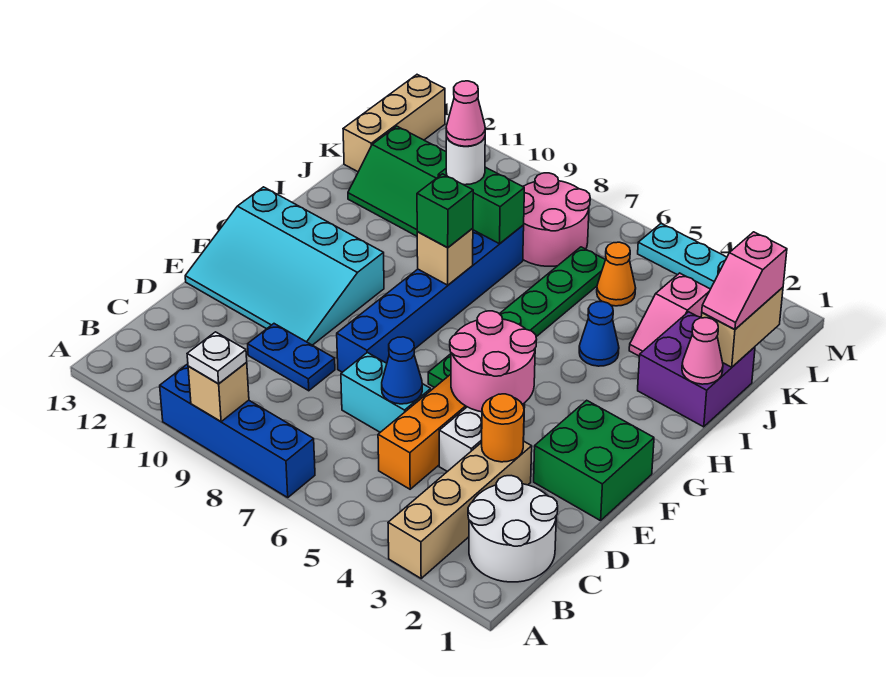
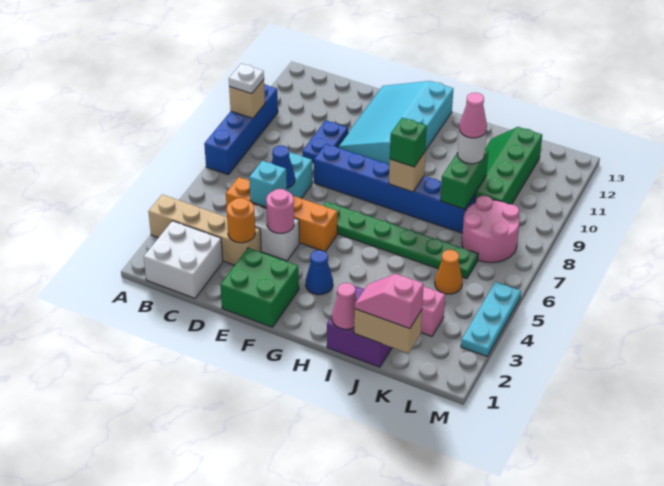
white 2x2 round brick [468,476,558,582] -> white 2x2 brick [144,221,223,298]
none -> cyan 1x1 brick [249,161,287,207]
pink 2x2 round brick [450,311,537,412] -> pink 1x1 round brick [266,189,294,233]
blue 1x1 cone [579,302,619,366] -> blue 1x1 cone moved to [306,250,333,295]
tan 1x3 brick [343,75,445,172] -> none

